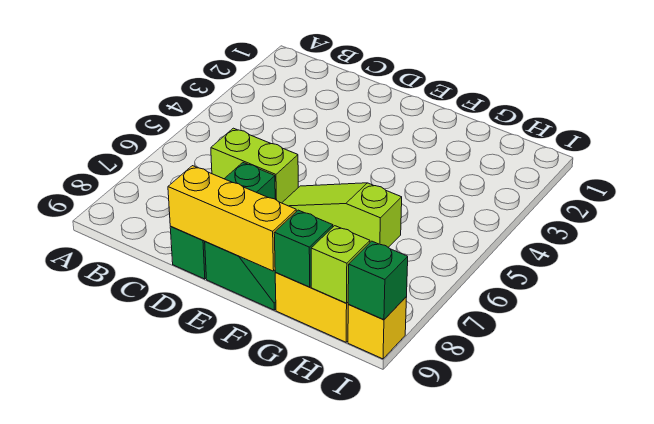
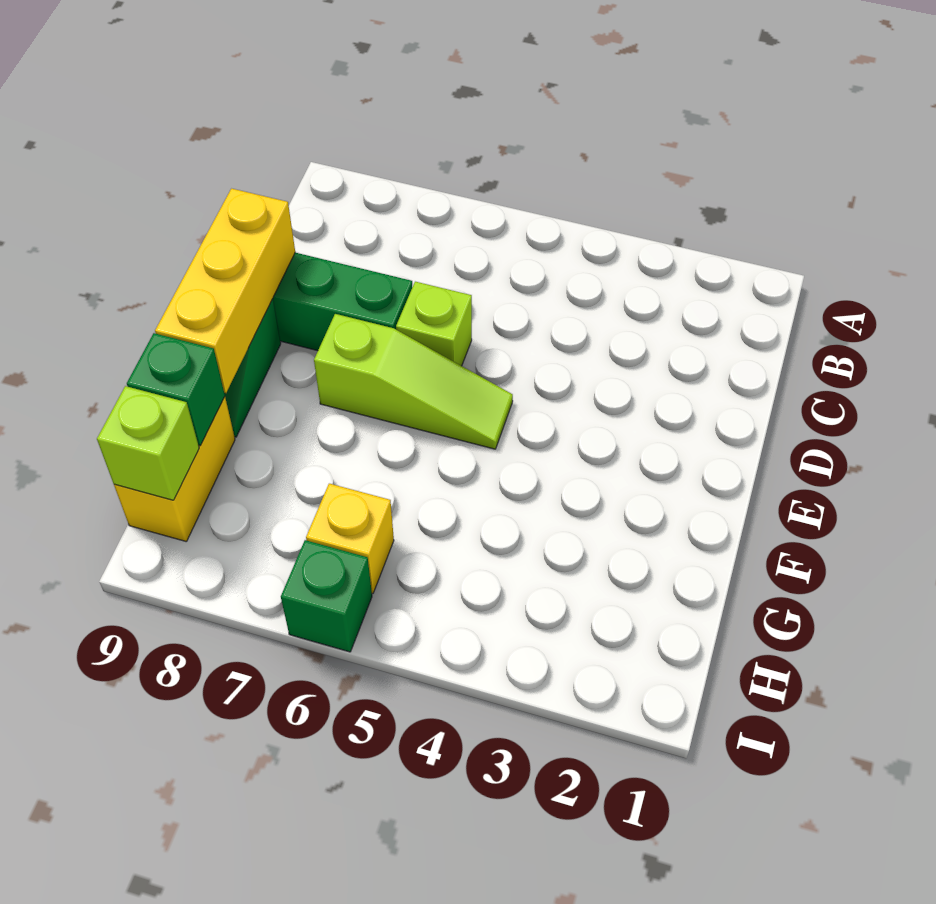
lime 1x2 brick [211,128,298,203] -> lime 1x1 brick [396,282,472,366]
lime 1x3 slope [282,183,402,247] -> lime 1x3 slope turned to [314,314,513,449]
yellow 1x1 brick [348,297,407,359] -> yellow 1x1 brick moved to [306,484,394,594]
green 1x1 brick [348,241,408,320] -> green 1x1 brick moved to [281,540,372,652]

